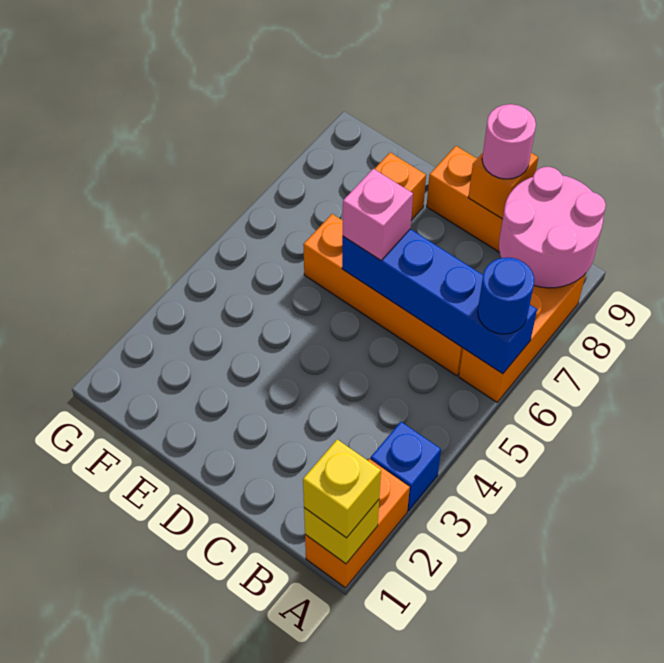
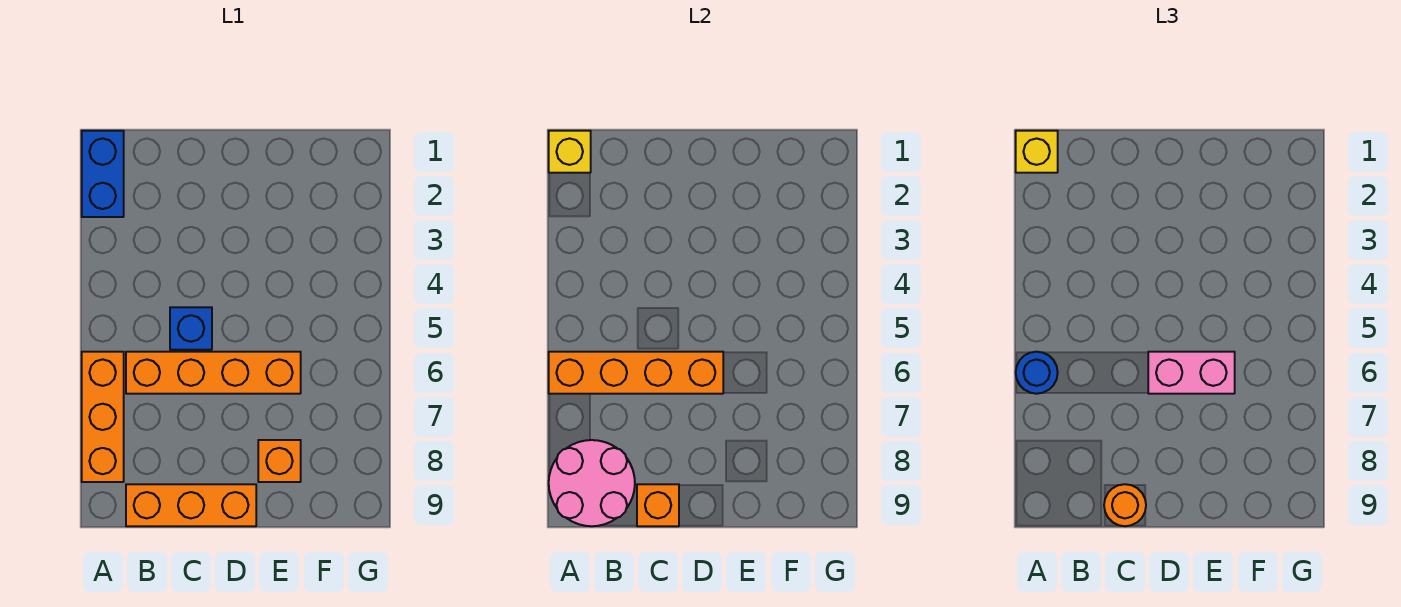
orange 1x2 brick [305,459,410,588] -> blue 1x2 brick [82,131,124,217]
blue 1x1 brick [371,422,441,511] -> blue 1x1 brick moved to [170,307,212,350]
blue 1x4 brick [342,229,537,374] -> orange 1x4 brick [549,352,723,394]
pink 1x1 round brick [482,104,536,179] -> orange 1x1 round brick [1104,484,1146,526]
pink 1x1 brick [343,169,413,260] -> pink 1x2 brick [1148,352,1235,394]

